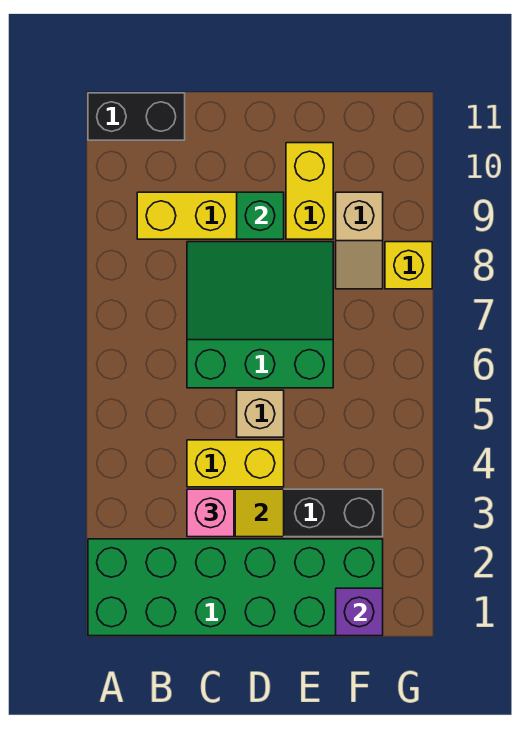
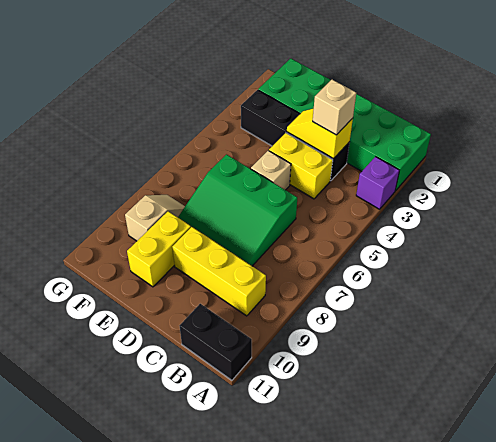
pink 1x1 brick [187,489,234,537] -> tan 1x1 brick [313,80,356,135]
green 1x1 brick [237,192,284,239] -> none
purple 1x1 brick [336,588,383,636] -> purple 1x1 brick moved to [356,157,399,209]
yellow 1x1 brick [385,242,432,289] -> none

